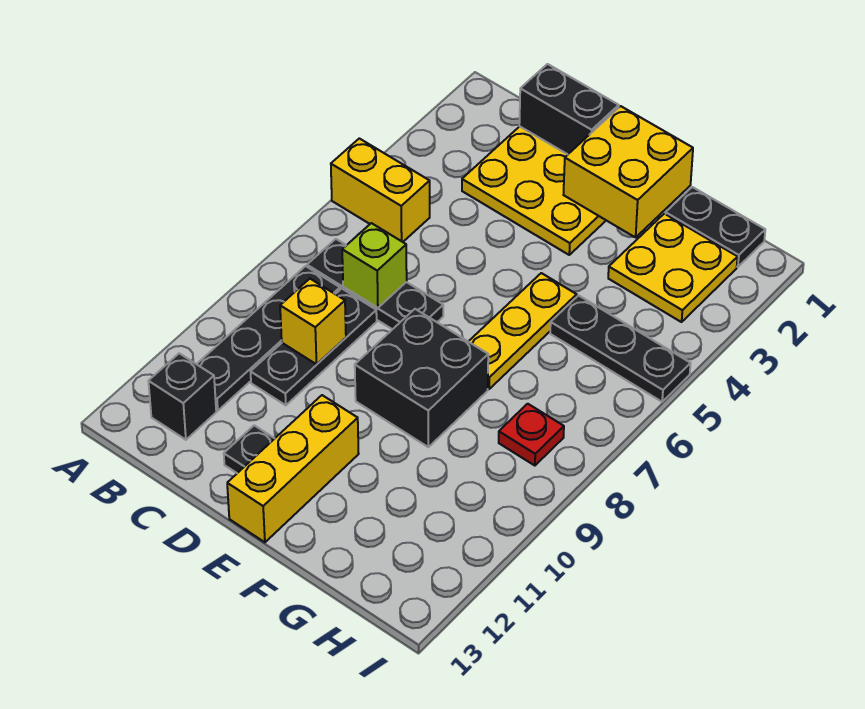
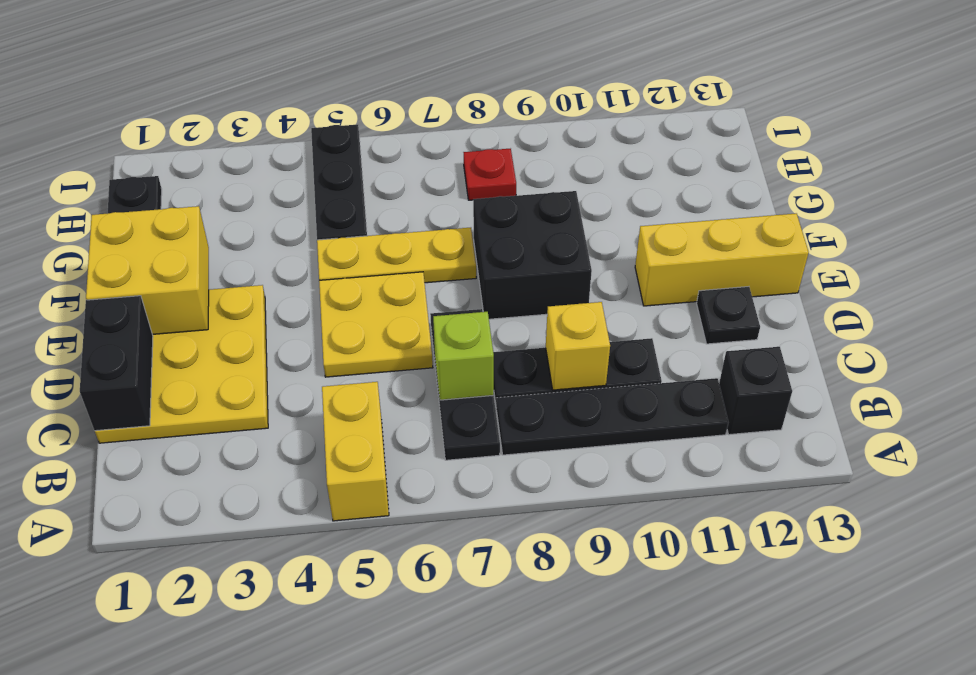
yellow 2x2 plate [608,214,738,322] -> yellow 2x2 plate moved to [319,272,433,377]

